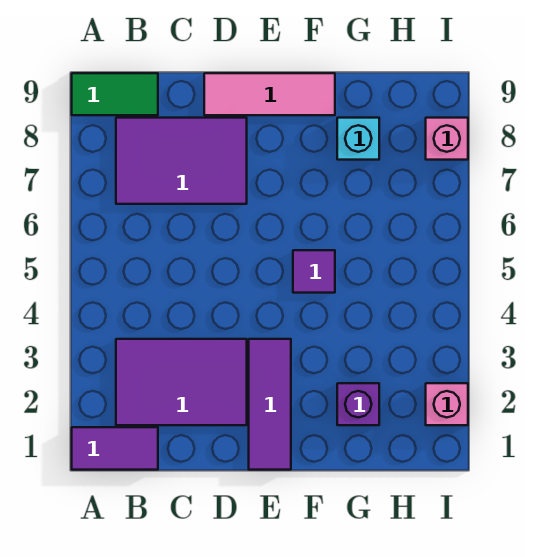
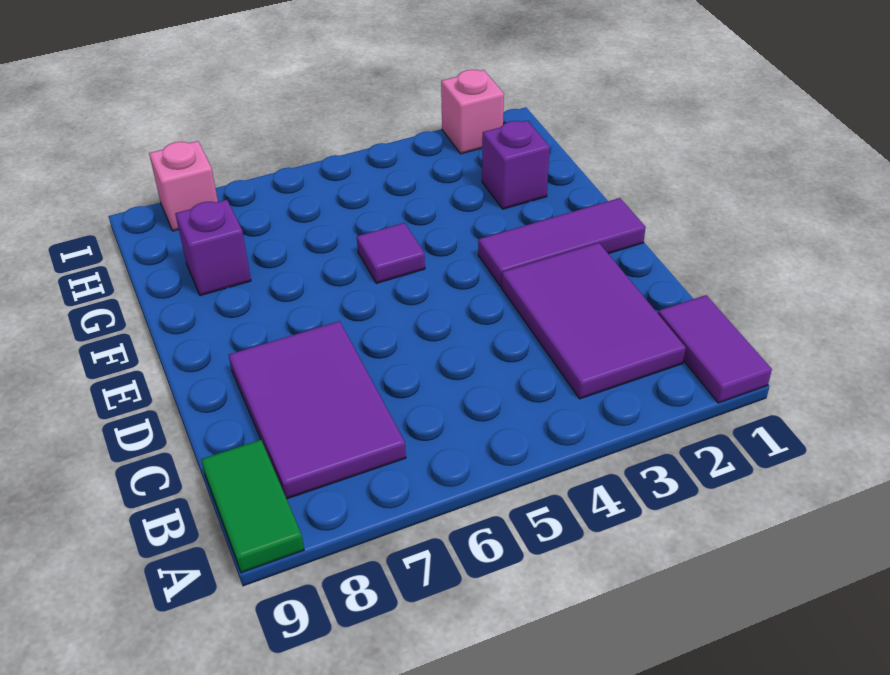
pink 1x3 tile [204,73,335,115] -> none
cyan 1x1 brick [337,118,379,160] -> purple 1x1 brick [175,200,251,296]

